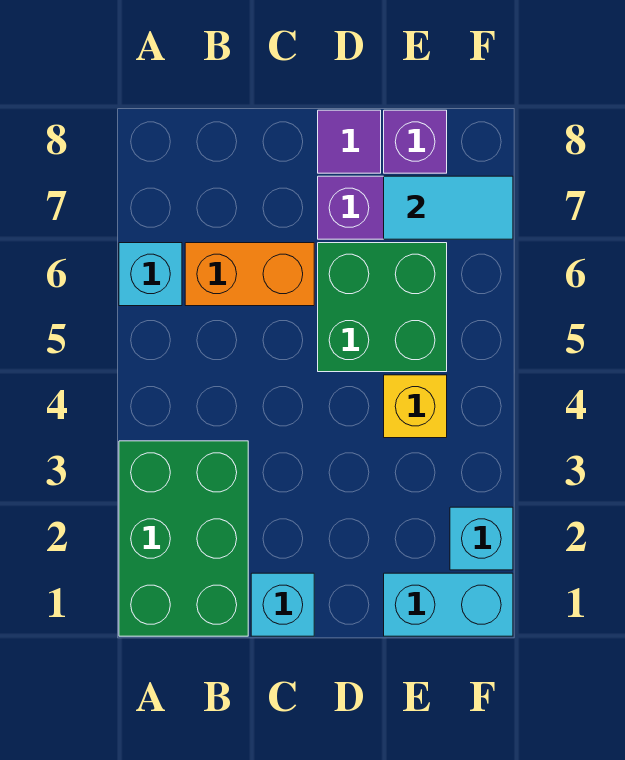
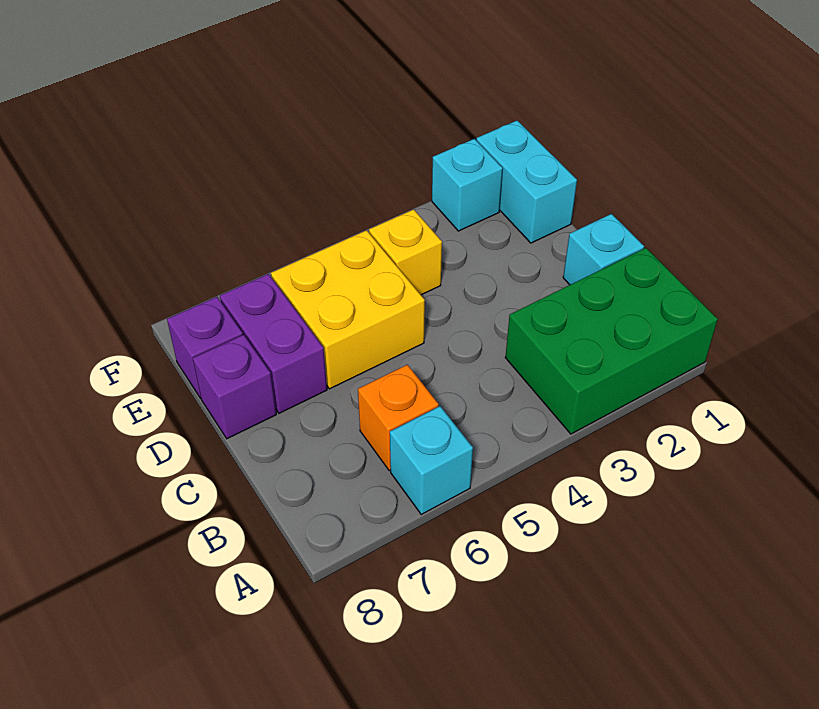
orange 1x2 brick [185,243,314,306] -> orange 1x1 brick [358,365,439,471]
green 2x2 brick [318,243,447,372] -> yellow 2x2 brick [271,230,425,389]
purple 1x1 tile [318,110,381,173] -> purple 1x1 brick [193,335,276,439]
cyan 1x2 tile [384,176,513,239] -> none

